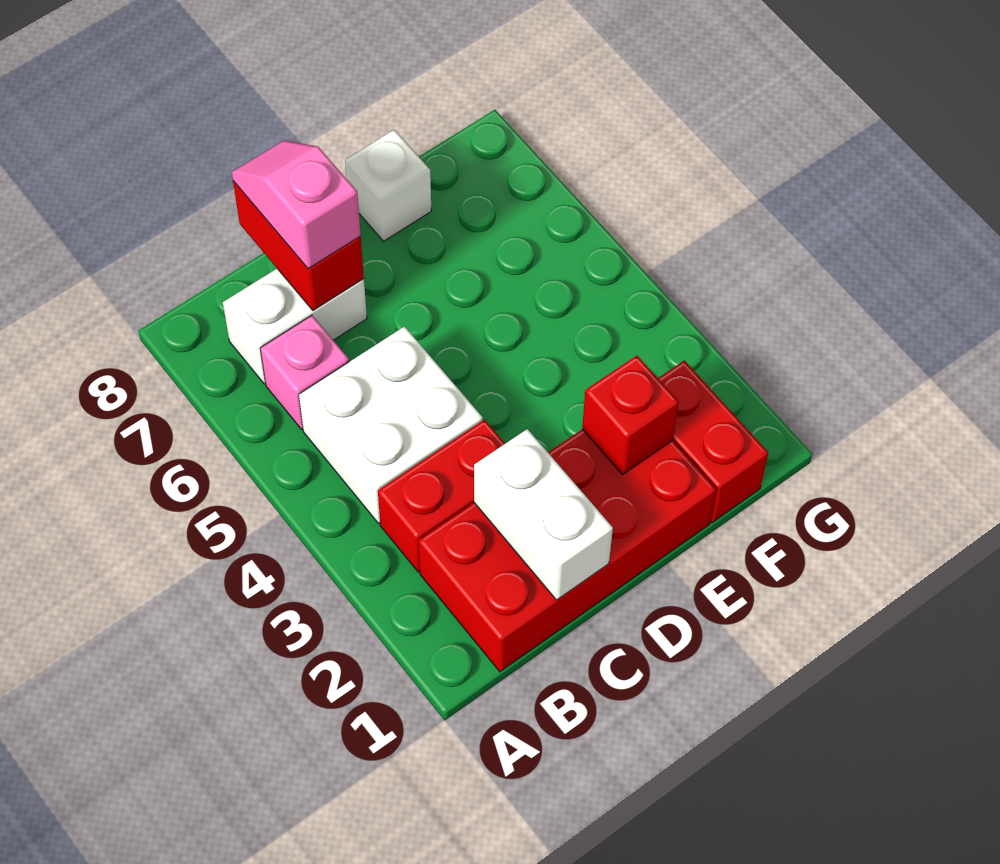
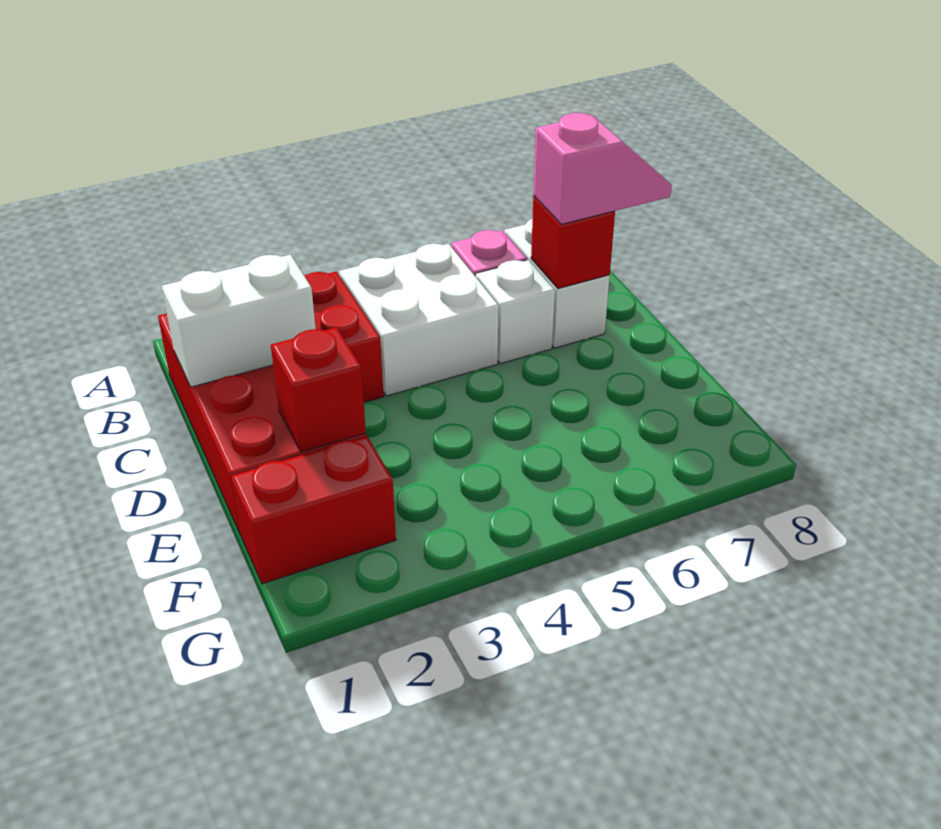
red 1x2 brick [233,181,364,311] -> red 1x1 brick [531,196,615,289]
white 1x1 brick [345,130,431,241] -> white 1x1 brick moved to [476,260,555,364]

